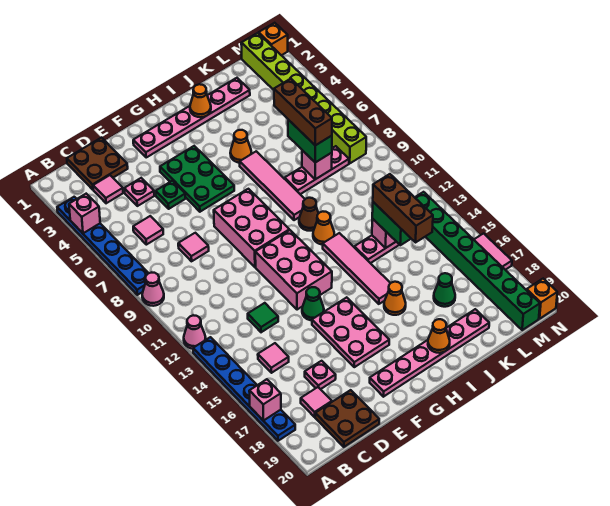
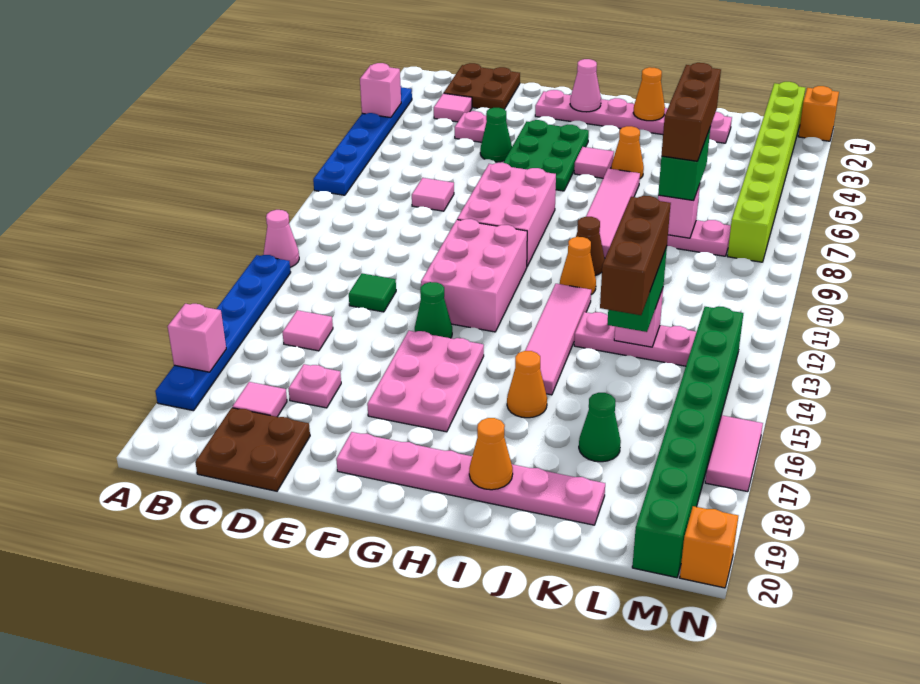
pink 1x1 cone [142,273,164,306] -> pink 1x1 cone moved to [570,59,601,112]
pink 1x1 tile [133,216,163,245] -> pink 1x1 tile moved to [574,147,614,178]
green 1x1 plate [156,181,186,209] -> green 1x1 cone [480,108,512,162]

